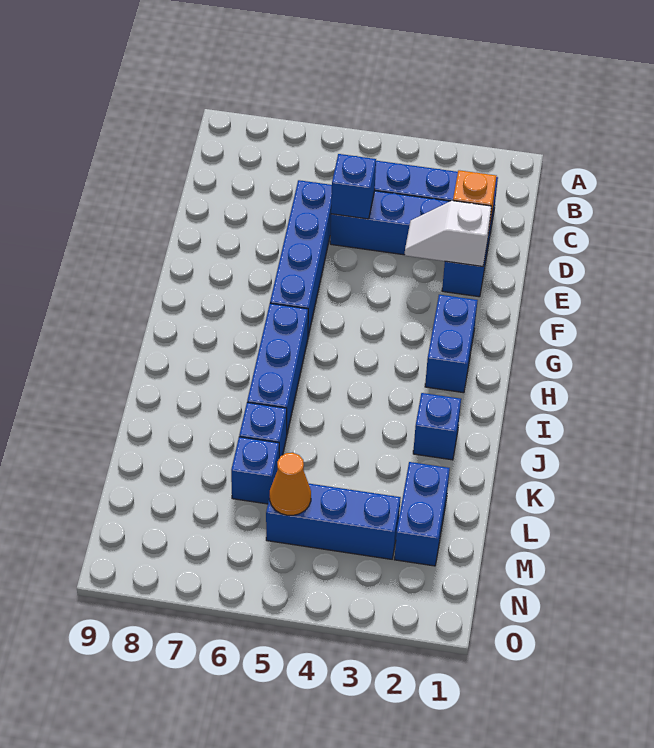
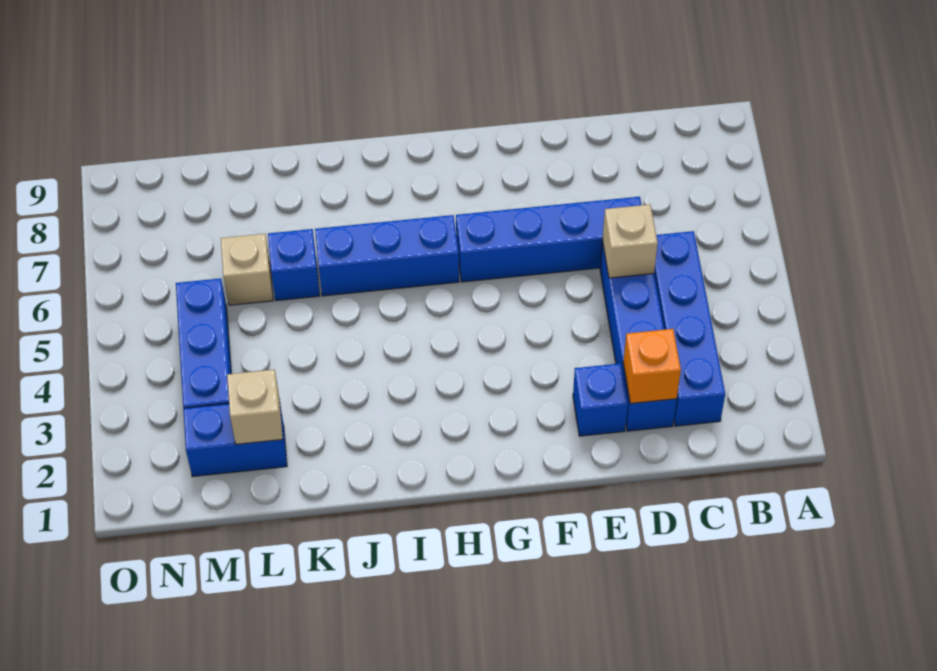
blue 1x1 brick [331,154,376,219] -> tan 1x1 brick [603,205,658,278]
white 1x2 slope [405,201,491,267] -> none
blue 1x2 brick [425,295,478,393] -> none
blue 1x1 brick [413,393,461,460] -> none
none -> tan 1x1 brick [227,369,283,444]
blue 1x1 brick [231,437,279,504] -> tan 1x1 brick [221,234,273,305]
orange 1x1 cone [270,452,311,515] -> none

